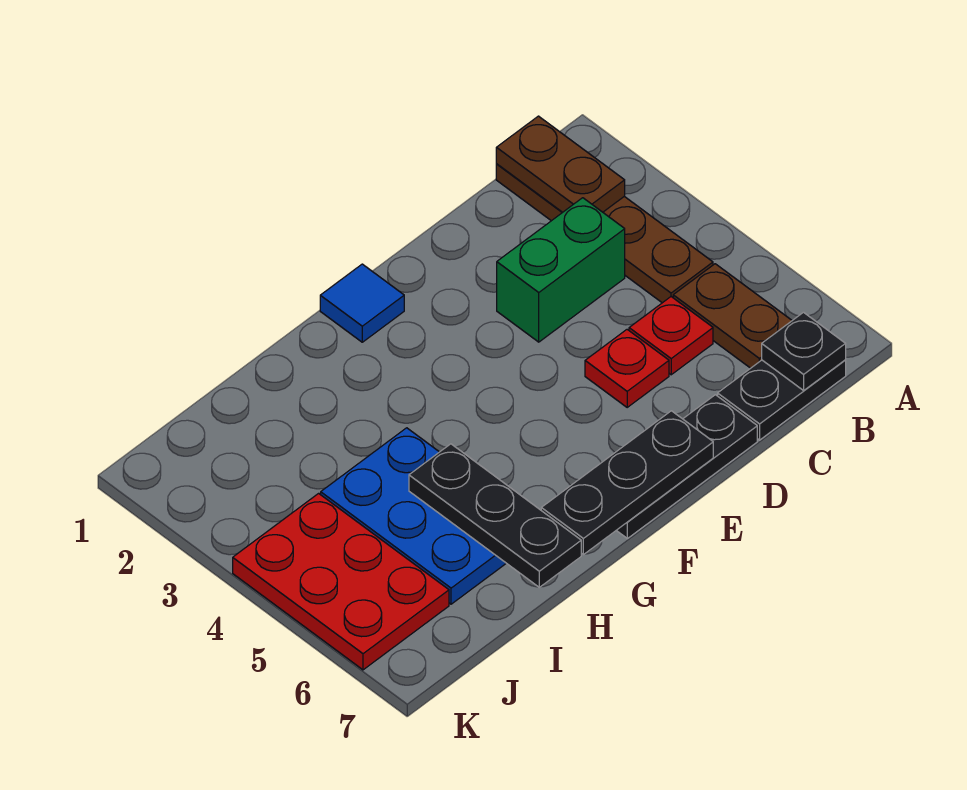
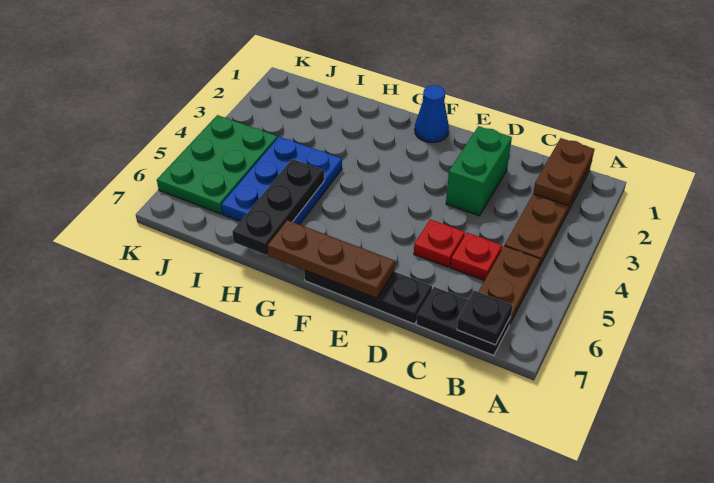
green 1x2 brick [497,198,625,342] -> green 1x2 brick turned to [446,126,512,216]
black 1x3 plate [541,411,713,555] -> brown 1x3 plate [268,220,395,298]
blue 1x1 tile [320,264,404,342] -> blue 1x1 cone [415,85,449,142]
red 2x3 plate [233,493,449,670] -> green 2x3 plate [157,115,278,214]

